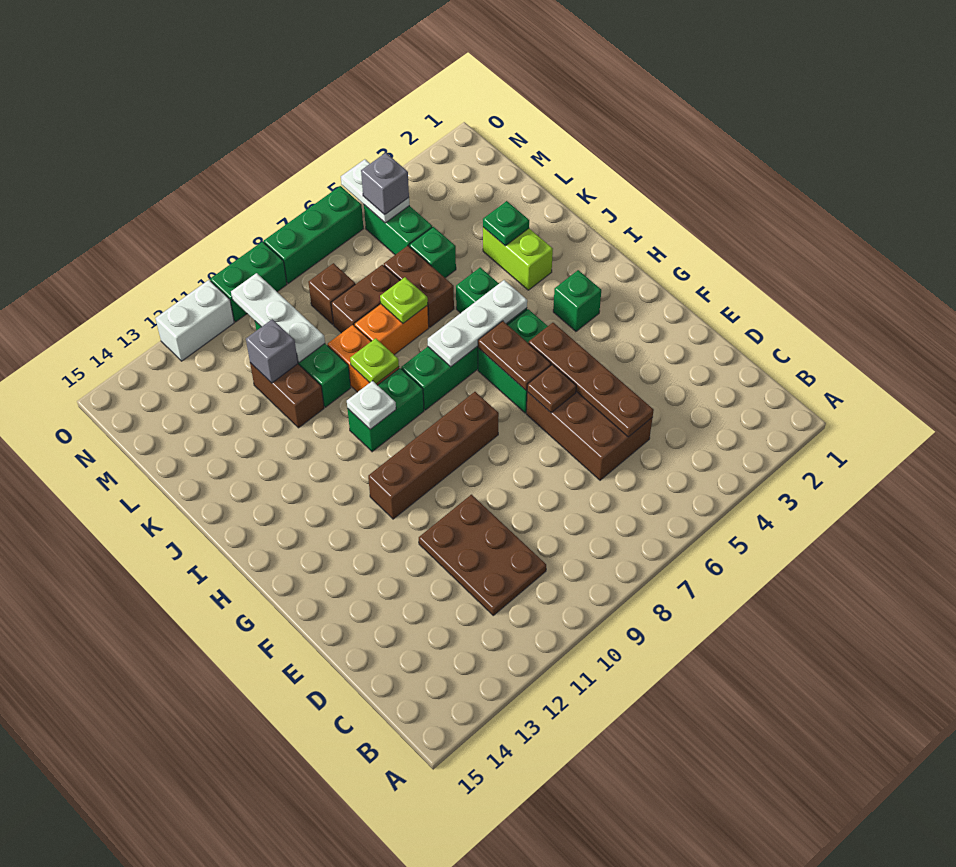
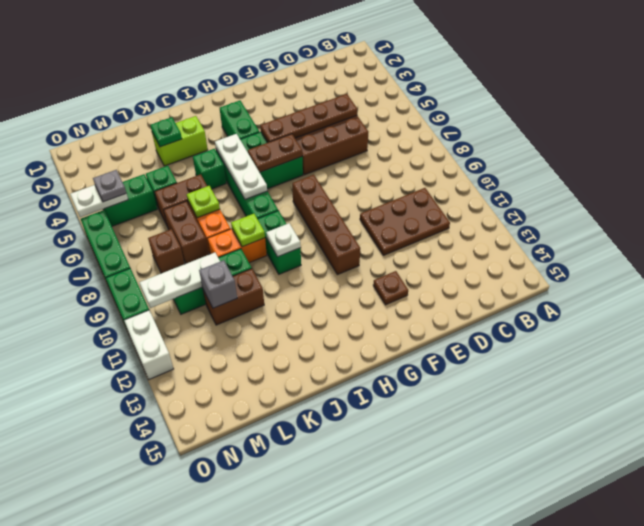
brown 1x1 plate [527,365,576,413] -> brown 1x1 plate moved to [373,271,408,305]
green 1x1 brick [553,270,601,331] -> green 1x2 brick [220,101,259,139]
grey 1x1 brick [361,153,409,215] -> grey 1x1 plate [93,170,126,202]

